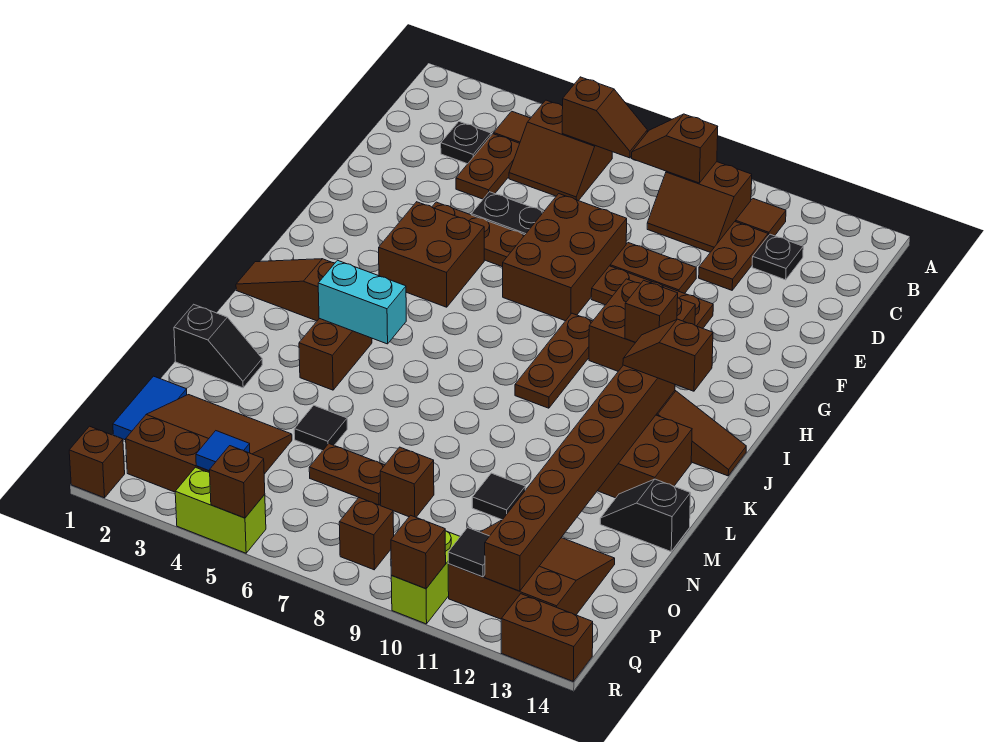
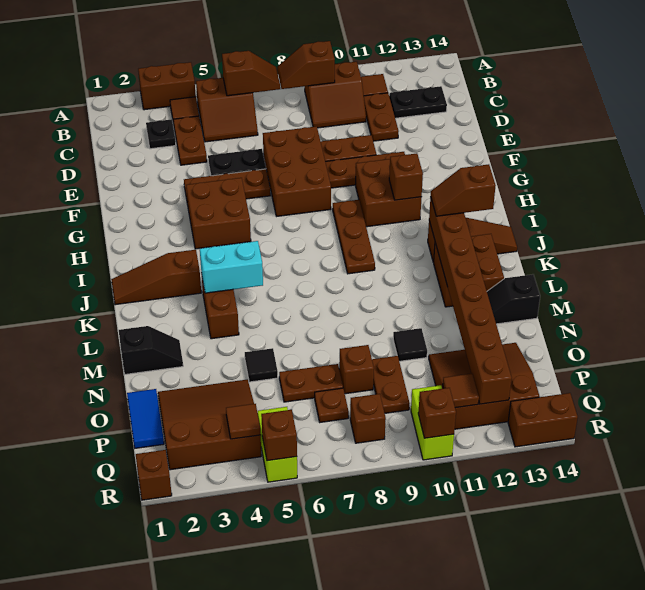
none -> brown 1x2 brick [138,62,196,110]
black 1x1 plate [752,234,803,280] -> black 1x2 plate [389,86,447,118]
none -> brown 1x2 plate [372,356,410,413]
none -> brown 1x1 plate [315,388,349,422]
blue 1x1 tile [196,431,250,471] -> brown 1x1 tile [226,404,261,439]
black 1x1 tile [448,528,489,577] -> brown 1x1 tile [443,374,479,408]
lime 1x2 brick [175,467,266,553] -> lime 1x2 brick turned to [258,407,297,482]

